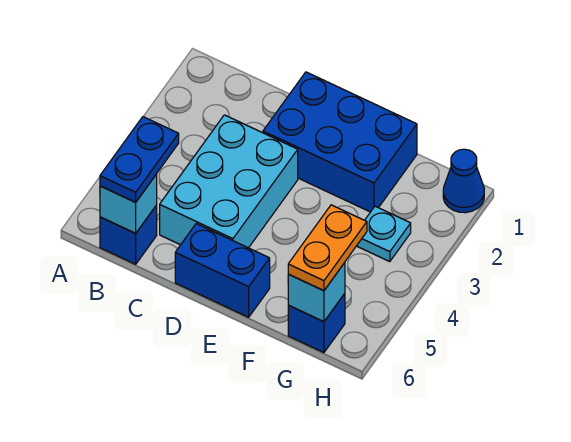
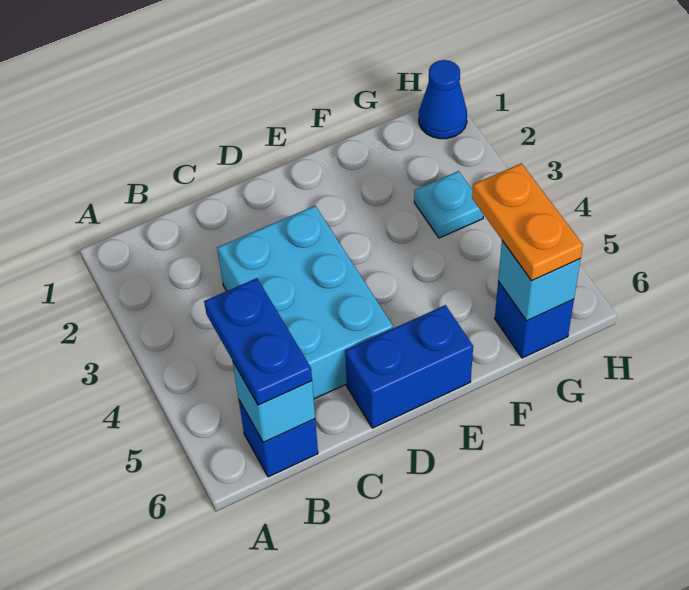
blue 2x3 brick [263,72,417,212] -> none

